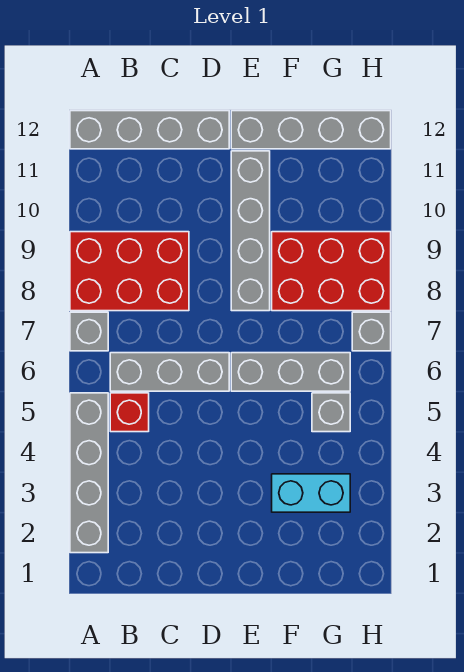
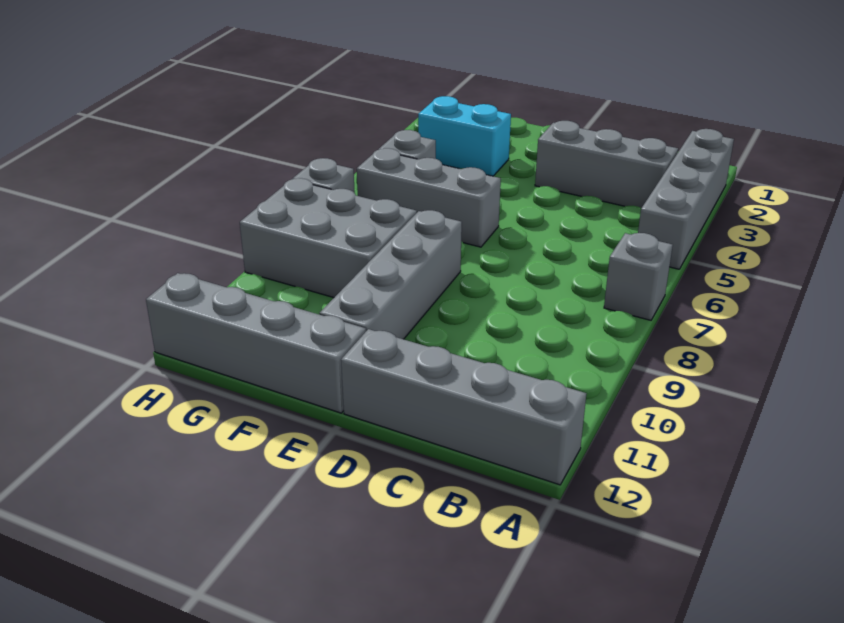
red 2x3 brick [70,232,189,311] -> none
red 1x1 brick [110,393,149,432] -> none
grey 1x3 brick [110,353,229,391] -> grey 1x3 brick moved to [535,121,678,208]
red 2x3 brick [272,232,391,311] -> grey 2x3 brick [240,178,417,298]

